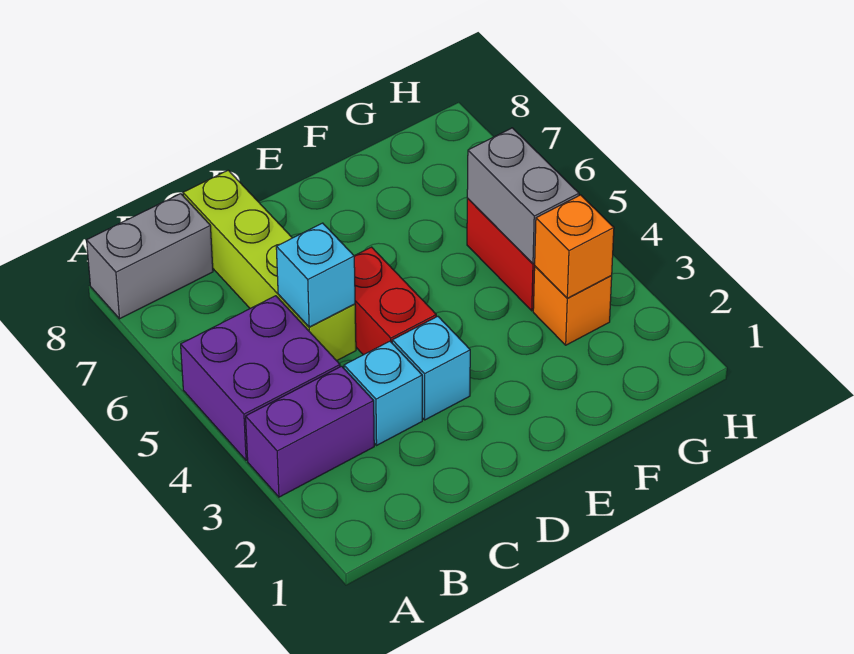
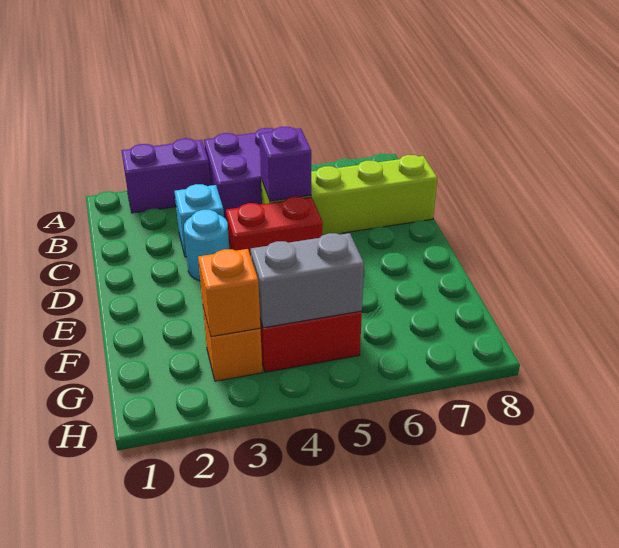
purple 1x2 brick [246,366,374,497] -> purple 1x2 brick turned to [122,138,210,213]
grey 1x2 brick [87,194,213,319] -> none
cyan 1x1 brick [276,223,355,327] -> purple 1x1 brick [259,127,311,201]
cyan 1x1 brick [392,316,470,420] -> cyan 1x1 round brick [184,210,229,281]

